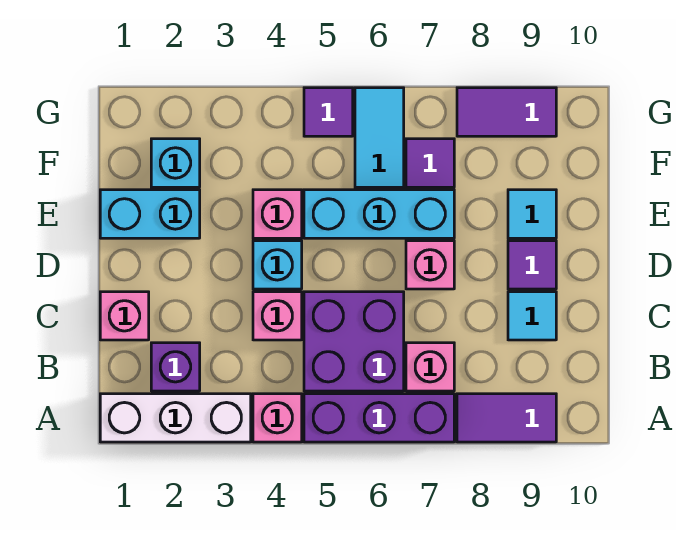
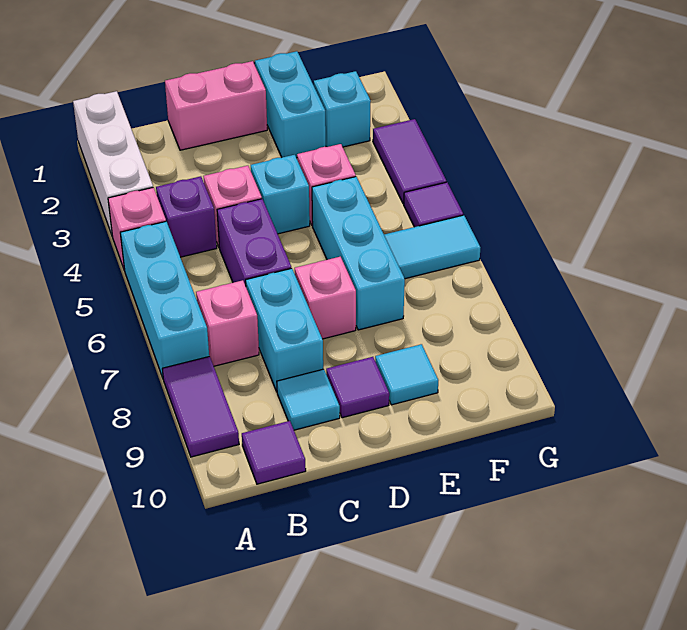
purple 1x3 brick [304,394,454,442] -> cyan 1x3 brick [120,222,209,378]
purple 1x1 brick [151,343,200,391] -> purple 1x1 brick moved to [156,176,217,257]
purple 2x2 brick [304,292,404,391] -> purple 1x2 brick [217,199,291,286]
pink 1x1 brick [100,292,149,340] -> pink 1x2 brick [165,61,267,150]
none -> cyan 1x2 brick [246,268,323,392]
purple 1x1 tile [406,139,454,187] -> purple 1x1 tile moved to [242,421,306,484]
purple 1x2 tile [457,88,556,136] -> purple 1x2 tile moved to [373,119,446,204]

